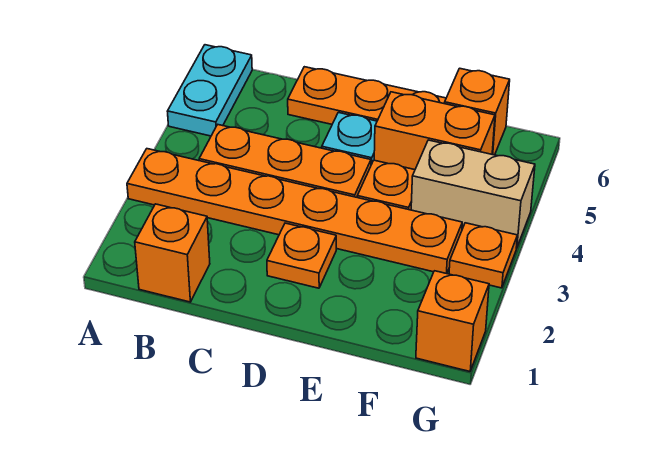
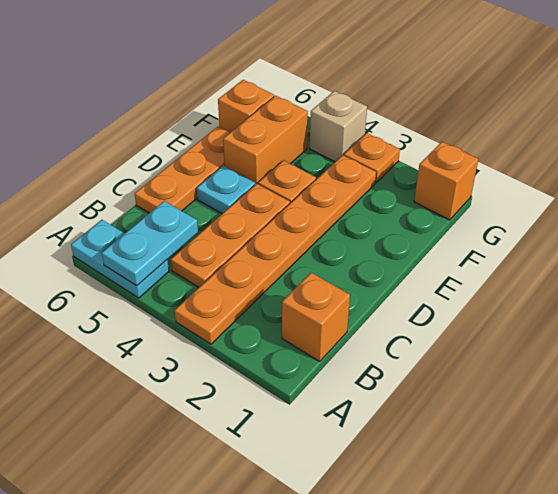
none -> cyan 1x2 plate [102,201,198,286]
orange 1x1 plate [267,223,336,288] -> none
tan 1x2 brick [411,140,535,248] -> tan 1x1 brick [310,91,367,162]

